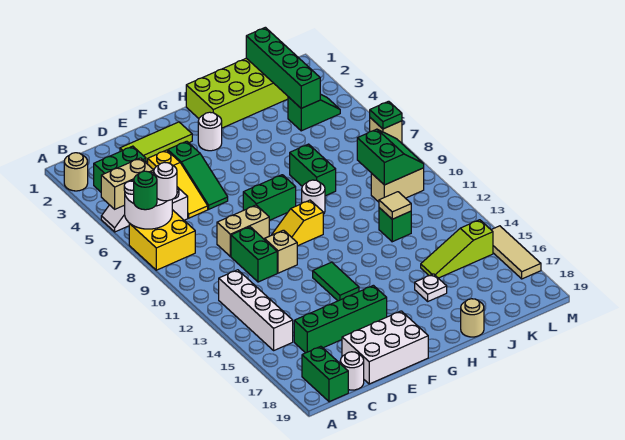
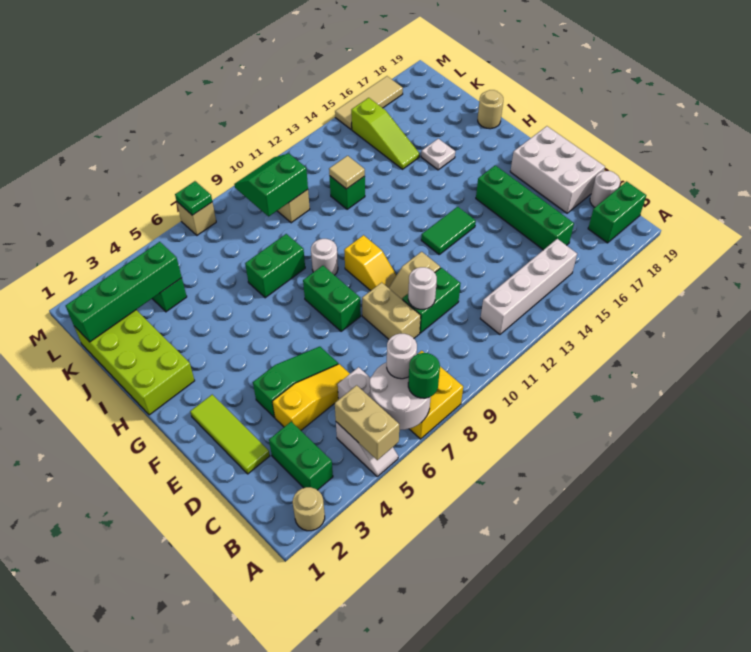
white 1x1 round brick [198,112,222,151] -> white 1x1 round brick moved to [408,267,437,309]

